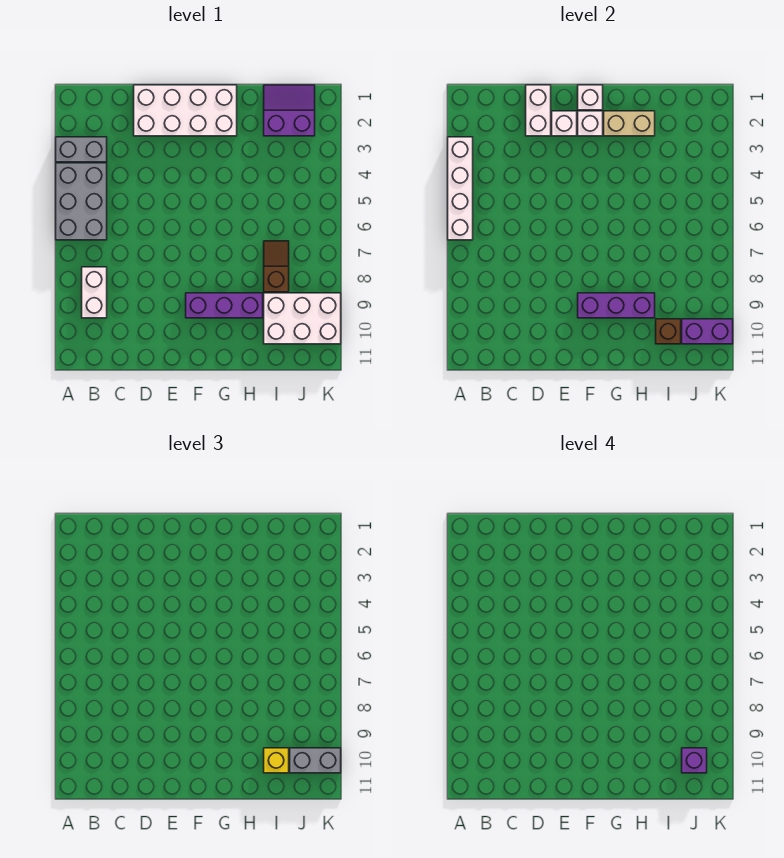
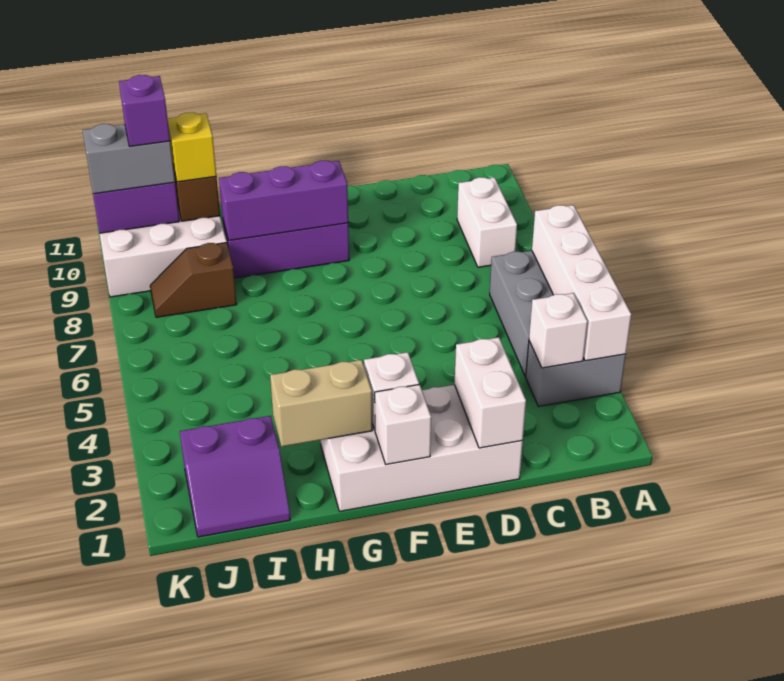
white 1x1 brick [552,111,577,136] -> white 1x1 brick moved to [529,293,587,368]
brown 1x2 slope [264,241,289,292] -> brown 1x2 slope turned to [150,243,237,317]

